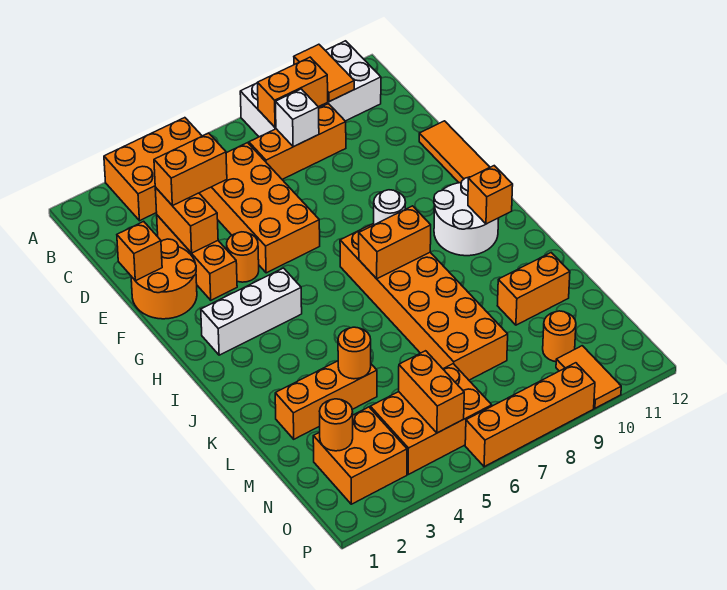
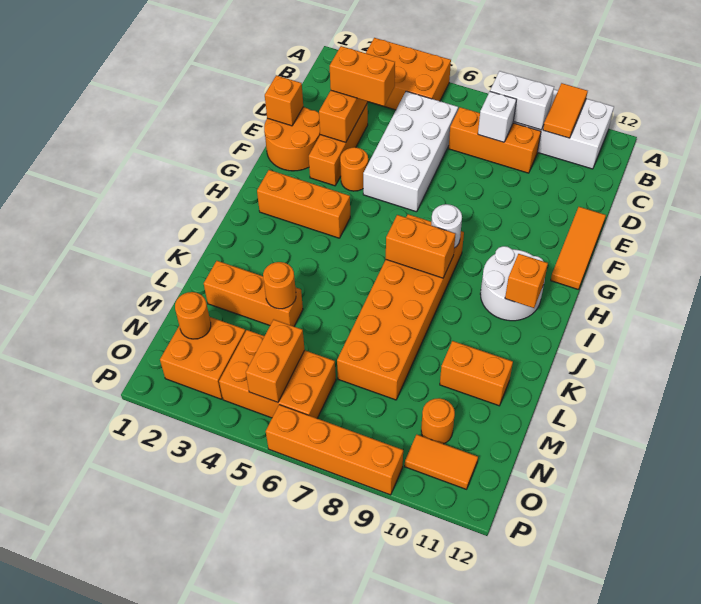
orange 1x2 brick [258,57,328,128] -> white 1x2 brick [490,71,554,130]
orange 2x4 brick [199,143,320,273] -> white 2x4 brick [363,91,458,212]
white 1x3 brick [201,268,302,355] -> orange 1x3 brick [257,170,350,238]
orange 1x2 tile [556,346,621,408] -> orange 1x2 tile turned to [405,435,478,489]

